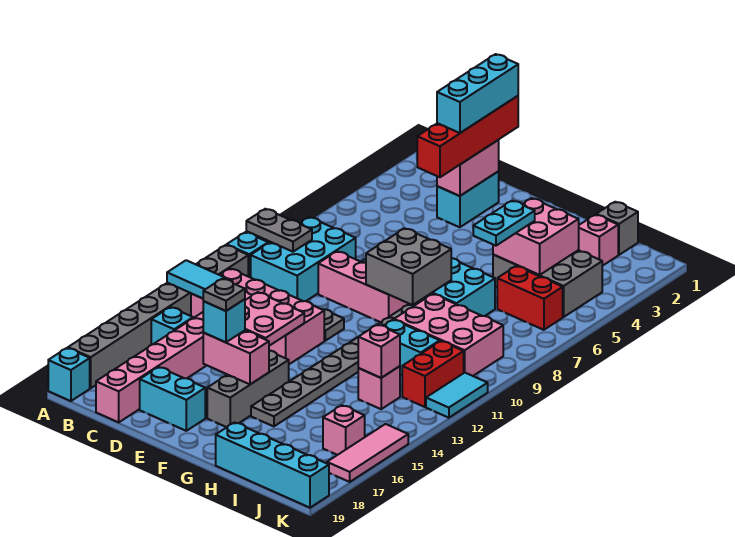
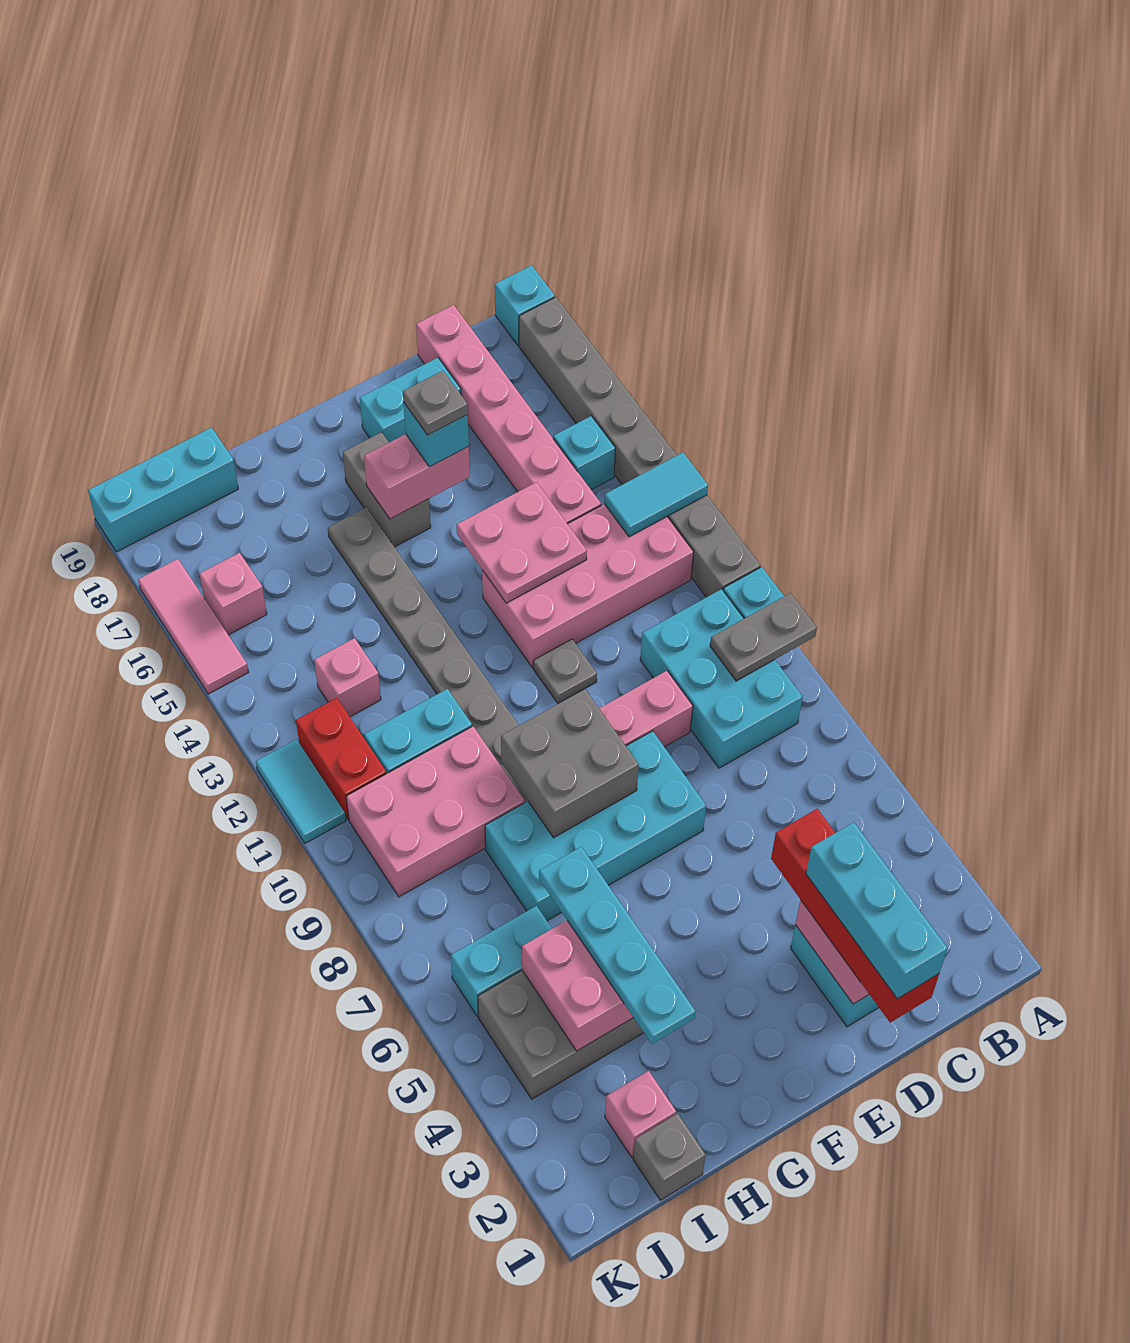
grey 1x3 brick [207,350,289,427] -> grey 1x2 brick [343,432,431,547]
cyan 1x2 plate [473,201,535,246] -> cyan 1x4 plate [539,847,696,1044]
cyan 1x4 brick [216,423,329,508] -> cyan 1x3 brick [88,428,238,552]
red 1x2 brick [497,266,563,330] -> cyan 1x2 brick [451,906,552,1017]
pink 1x1 brick [358,325,400,378] -> none

